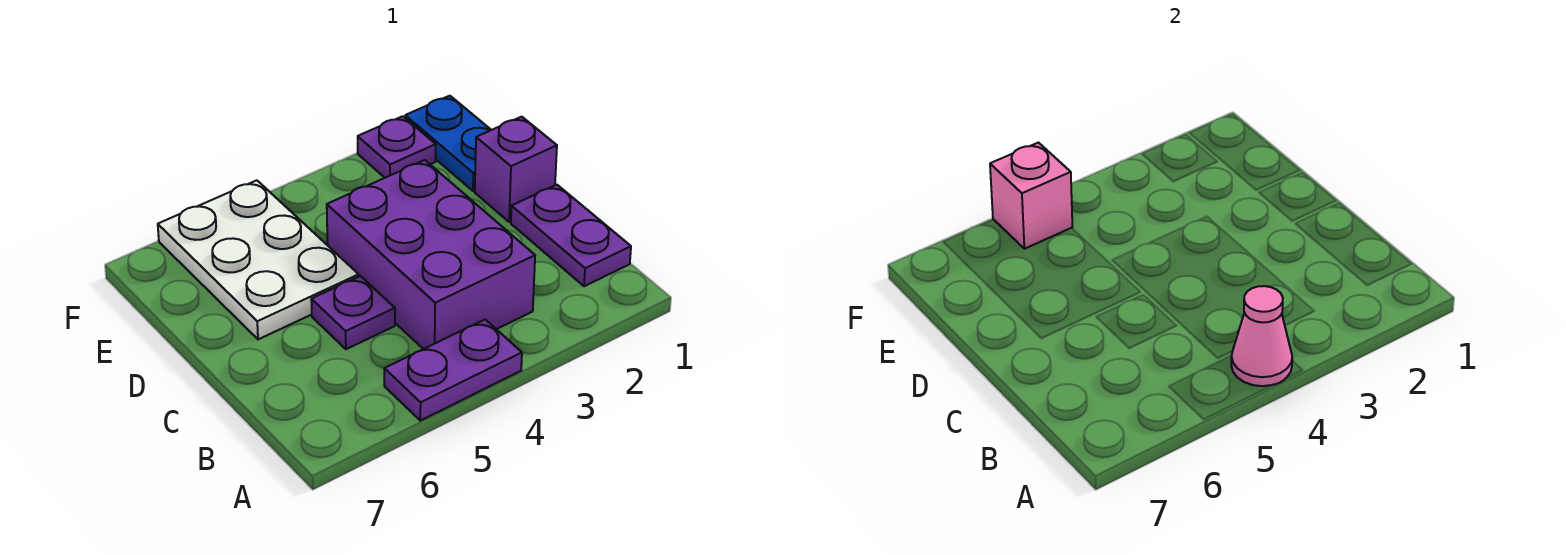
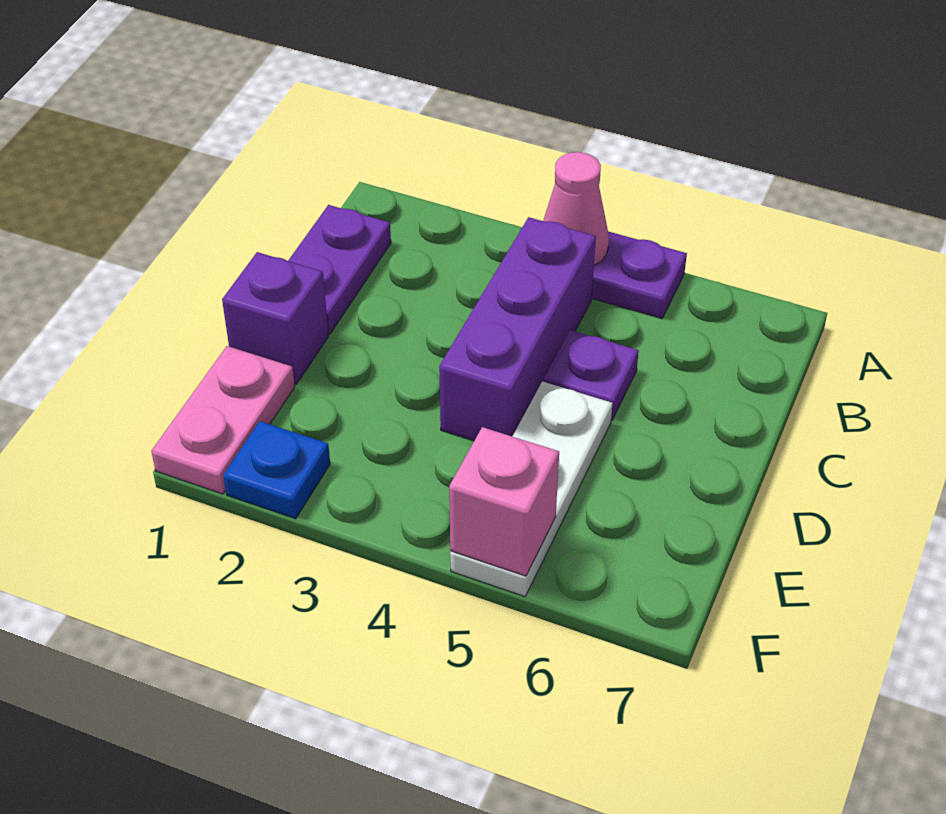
purple 2x3 brick [327,160,535,349] -> purple 1x3 brick [439,217,596,441]
white 2x3 plate [158,180,359,339] -> white 1x3 plate [450,381,613,596]
blue 1x2 plate [405,96,491,191] -> pink 1x2 plate [151,346,295,494]
purple 1x1 plate [358,116,436,178] -> blue 1x1 plate [223,421,330,519]

